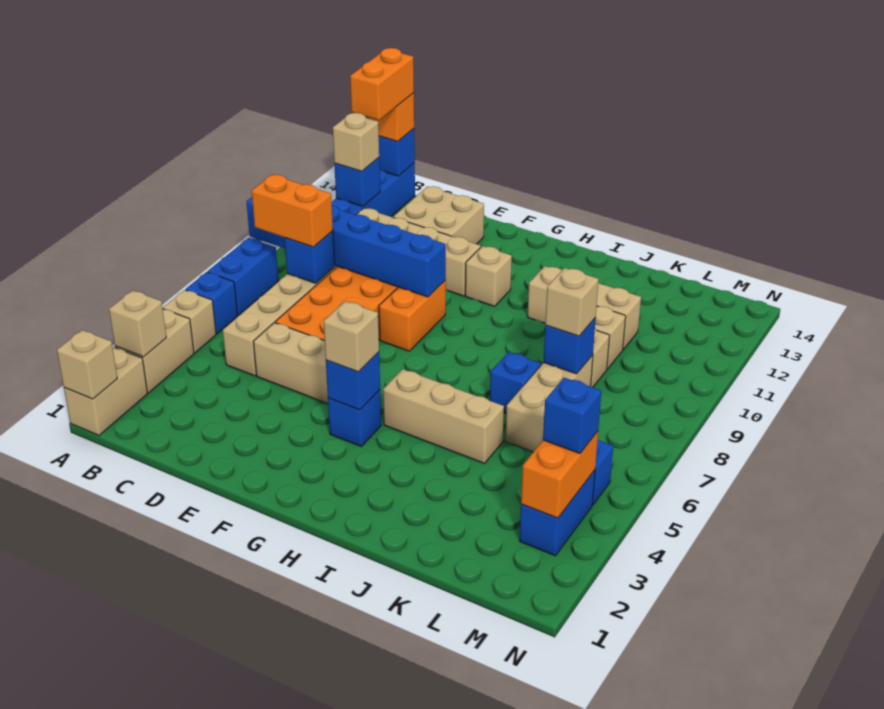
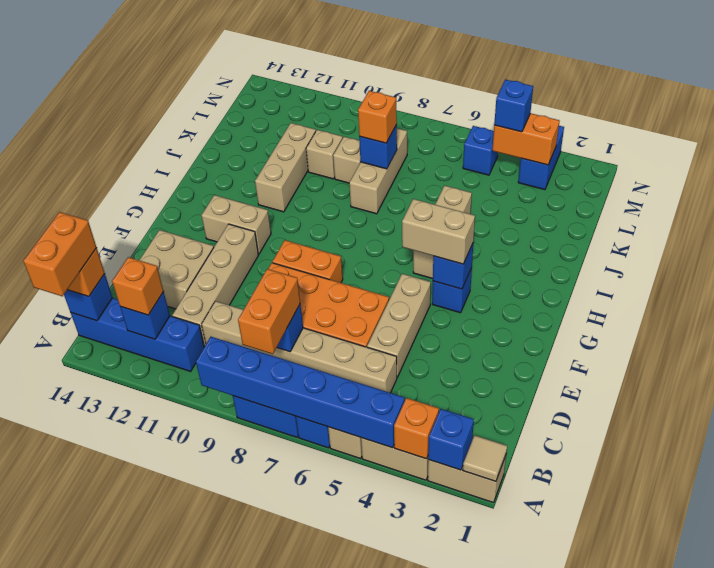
tan 1x1 brick [57,330,117,399] -> tan 1x1 tile [463,435,507,481]
tan 1x1 brick [109,290,166,357] -> orange 1x1 brick [394,398,439,459]
blue 1x6 brick [246,197,446,297] -> blue 1x6 brick turned to [196,337,405,448]
tan 1x1 brick [333,113,379,171] -> orange 1x1 brick [112,257,164,315]
orange 1x2 brick [350,48,414,120] -> orange 1x2 brick turned to [23,212,97,296]
tan 1x1 brick [324,301,379,372] -> tan 1x2 brick [402,199,475,264]
tan 1x1 brick [465,246,512,306] -> tan 1x2 brick [201,195,271,254]
blue 1x1 brick [490,352,541,413] -> blue 1x1 brick moved to [428,409,474,470]
tan 1x3 brick [505,355,593,452] -> tan 1x3 brick turned to [349,128,407,214]
tan 1x1 brick [545,268,599,336] -> orange 1x1 brick [358,91,397,143]
blue 1x2 brick [520,470,595,556] -> blue 1x2 brick turned to [518,126,564,190]

